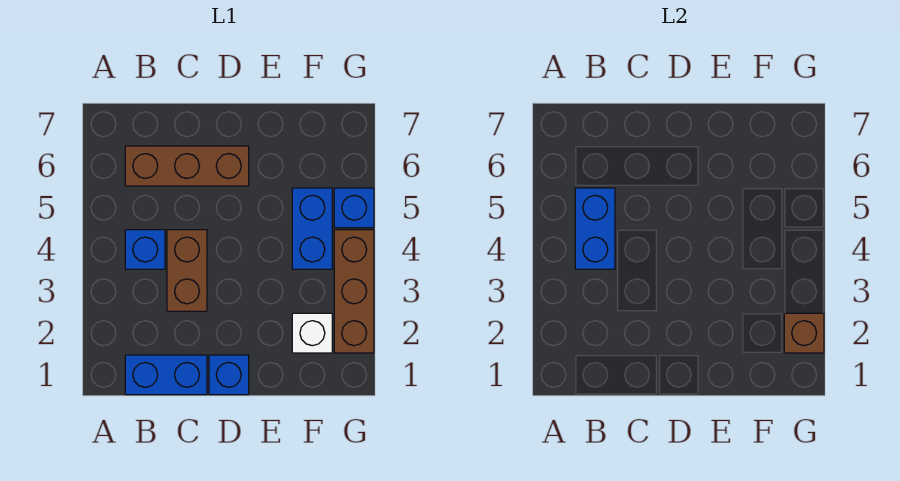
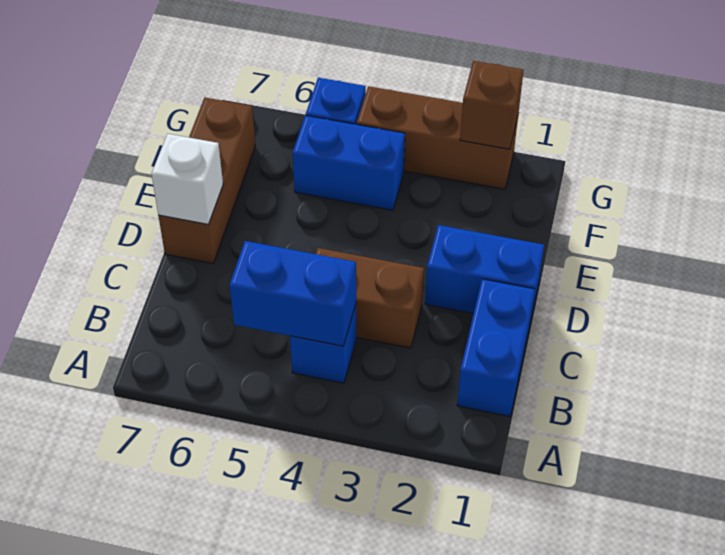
brown 1x3 brick [125,146,249,186] -> brown 1x3 brick moved to [158,98,255,263]
blue 1x1 brick [209,355,249,395] -> blue 1x2 brick [425,225,544,317]
white 1x1 brick [292,313,332,353] -> white 1x1 brick moved to [152,134,223,224]

